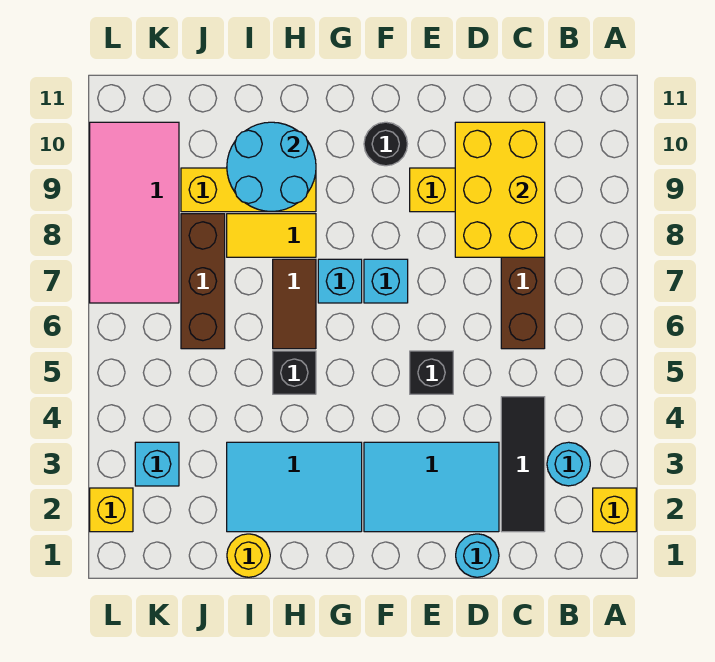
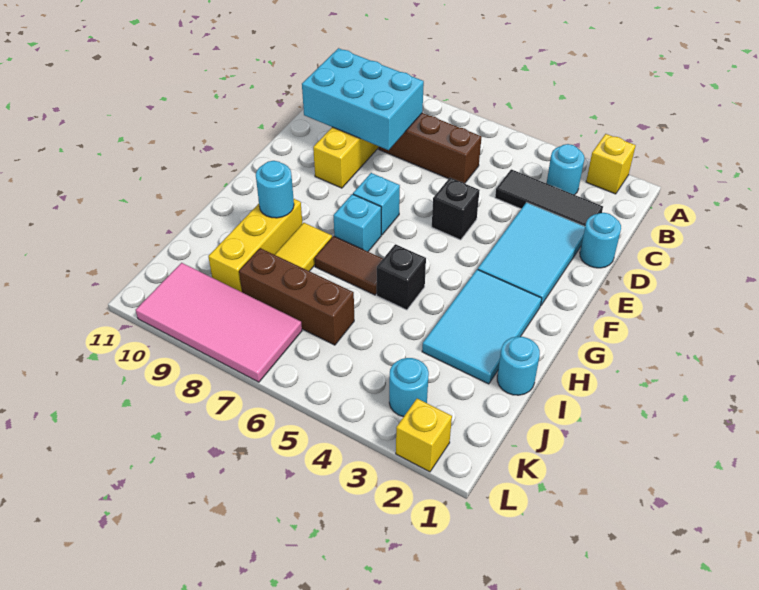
yellow 2x3 brick [455,122,545,257] -> cyan 2x3 brick [302,48,424,150]
black 1x1 round brick [364,122,407,166] -> none
cyan 2x2 round brick [227,122,316,212] -> cyan 1x1 round brick [256,161,294,218]
yellow 1x1 round brick [227,534,270,577] -> cyan 1x1 round brick [497,336,540,395]
cyan 1x1 brick [135,442,179,486] -> cyan 1x1 round brick [389,358,429,417]

